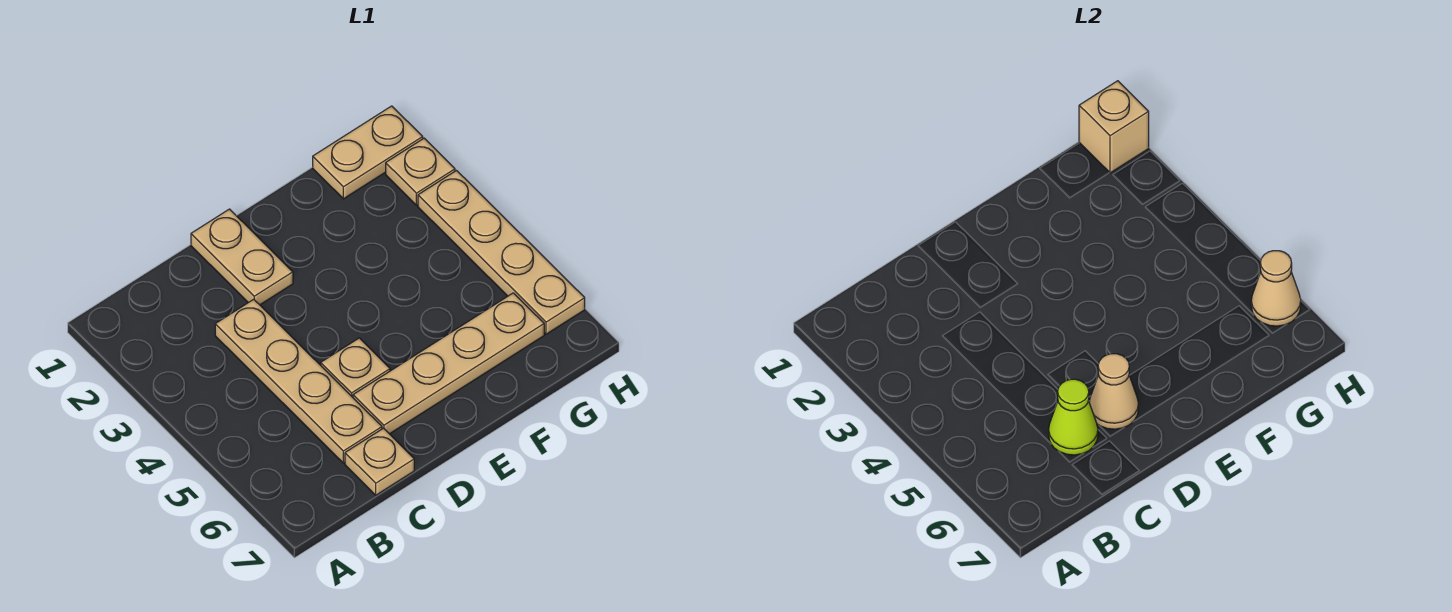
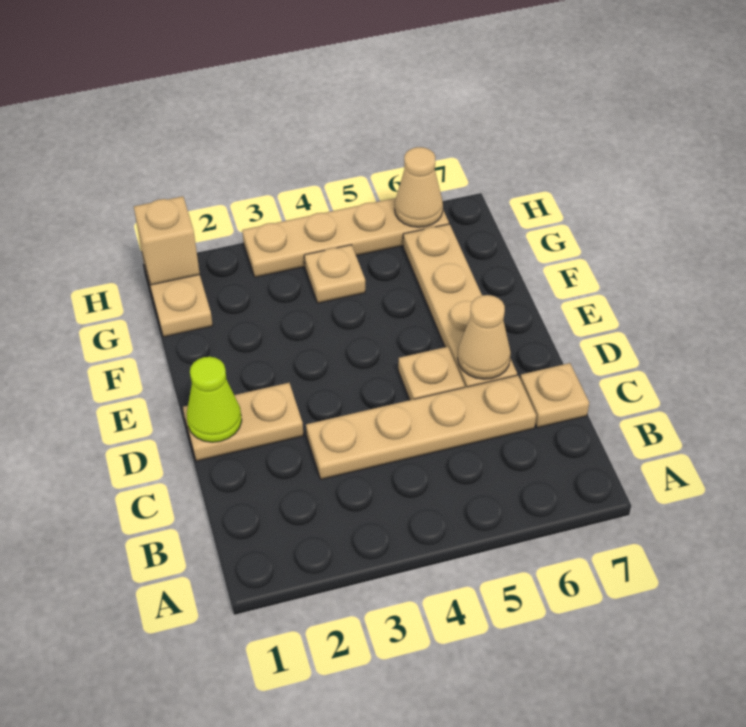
lime 1x1 cone [1049,379,1098,455] -> lime 1x1 cone moved to [187,357,242,442]
tan 1x1 plate [386,138,455,205] -> tan 1x1 plate moved to [304,245,365,303]

